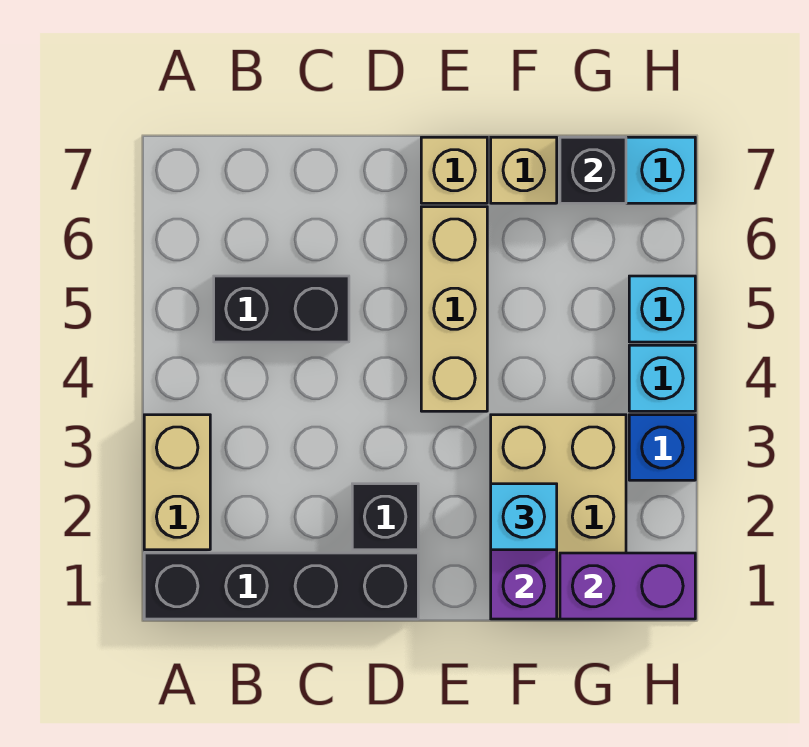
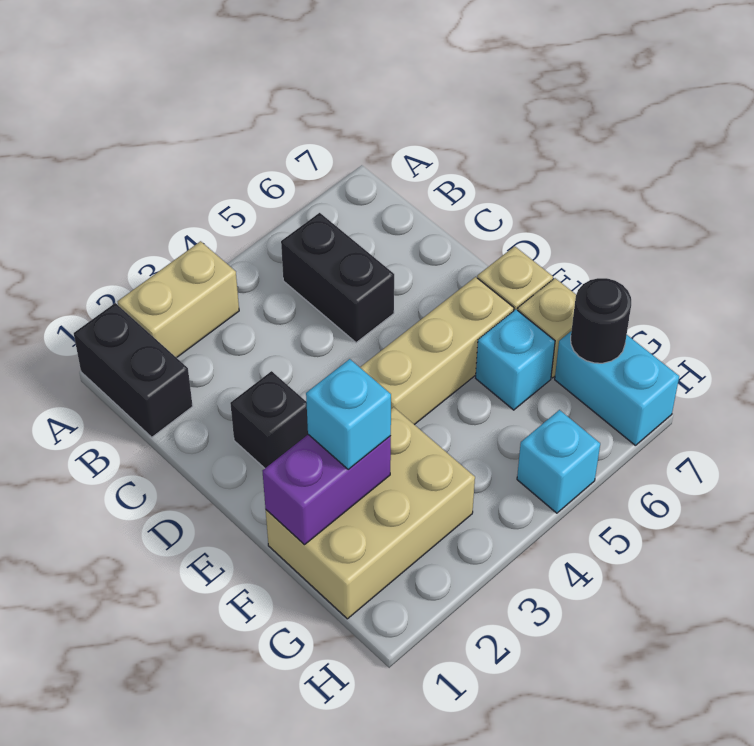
black 1x4 brick [144,553,418,619] -> black 1x2 brick [74,303,193,437]
purple 1x2 brick [560,553,695,619] -> none
black 1x1 brick [560,137,626,203] -> black 1x1 round brick [571,278,631,363]
blue 1x1 brick [629,415,695,480] -> none
cyan 1x1 brick [629,345,695,411] -> cyan 1x1 brick moved to [476,310,555,410]

